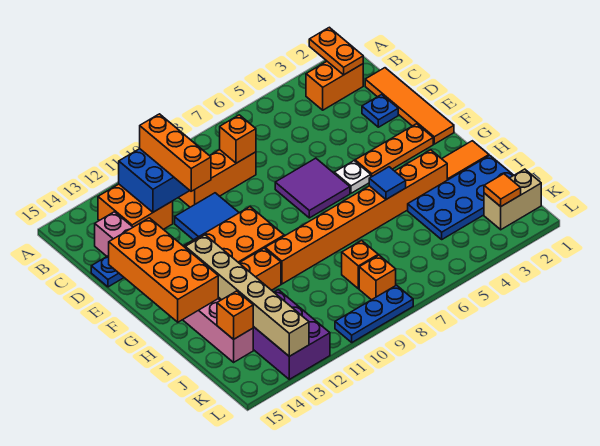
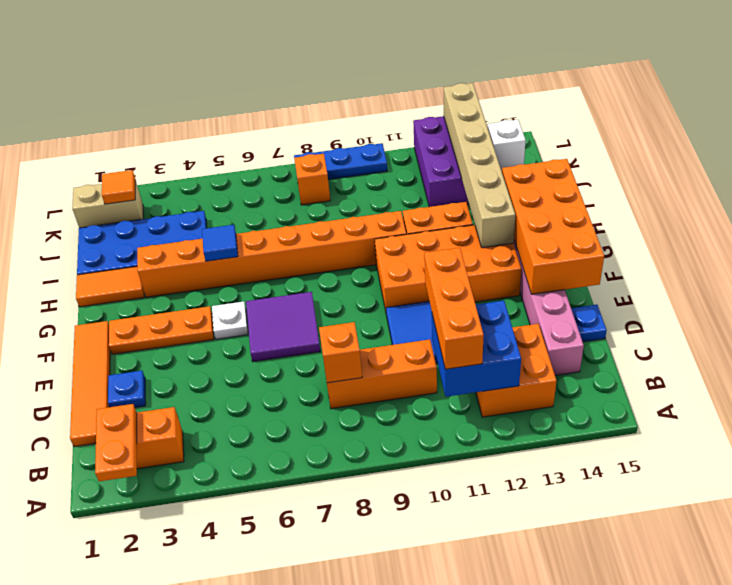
orange 1x1 brick [342,241,378,289] -> none
orange 1x1 brick [217,291,253,339] -> white 1x1 brick [488,120,526,171]

